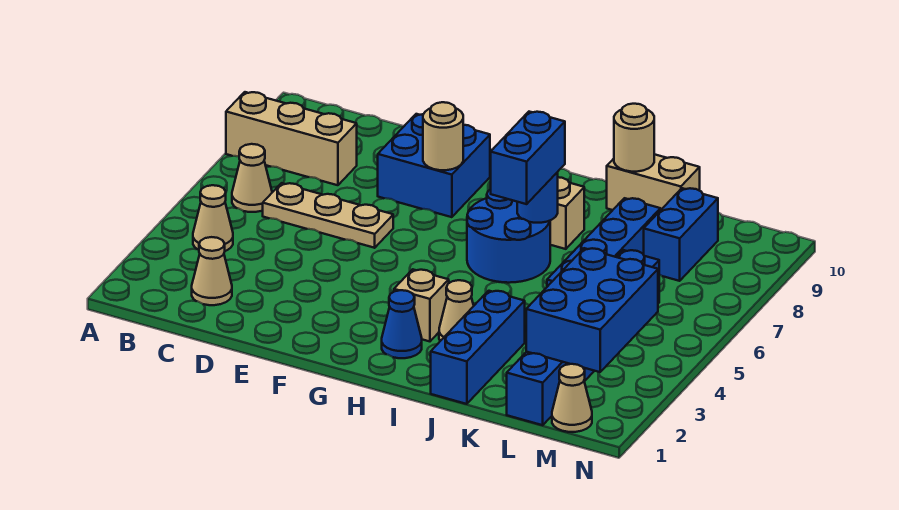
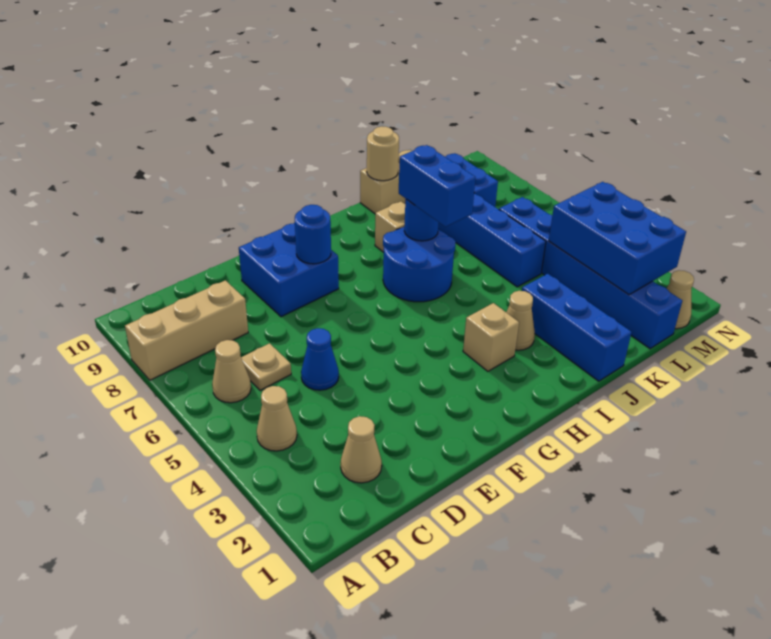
tan 1x3 plate [263,183,393,248] -> tan 1x1 plate [241,343,291,390]
tan 1x1 round brick [423,102,463,170] -> blue 1x1 round brick [295,205,331,264]
blue 1x1 cone [382,290,422,358] -> blue 1x1 cone moved to [301,328,339,390]

